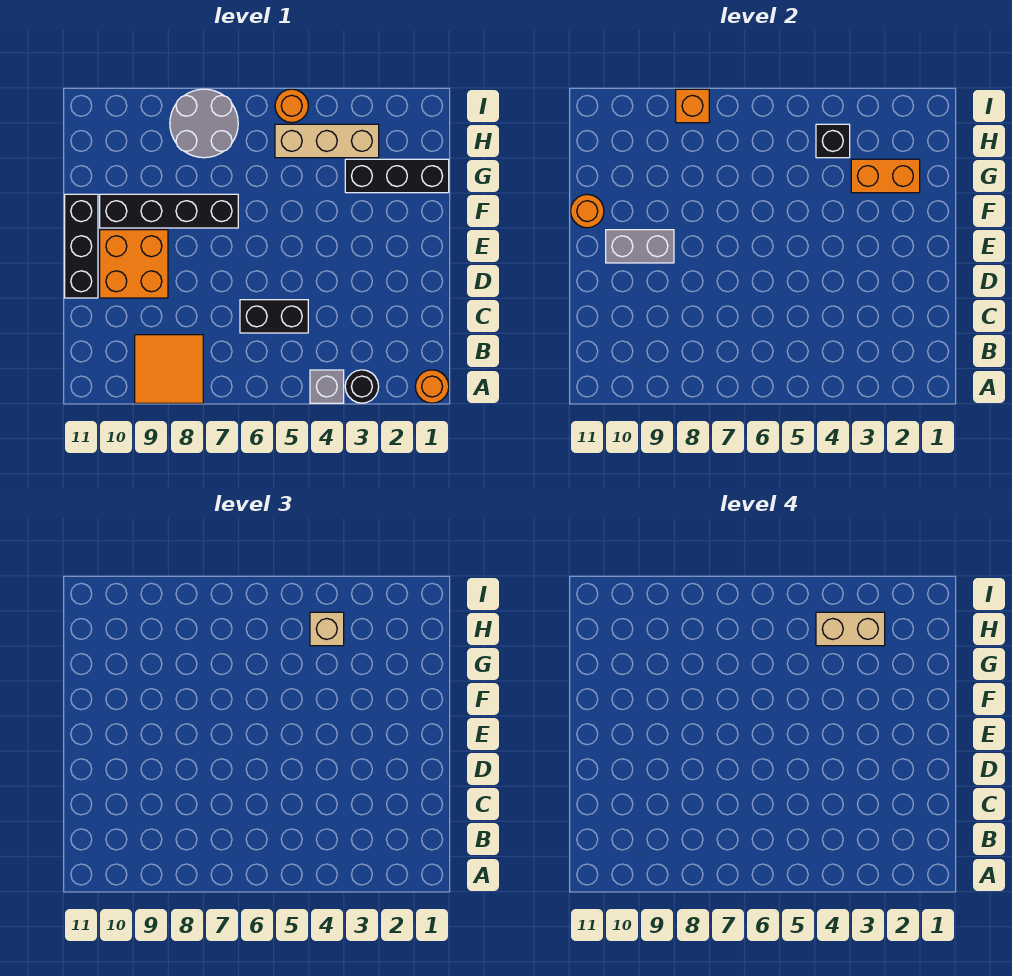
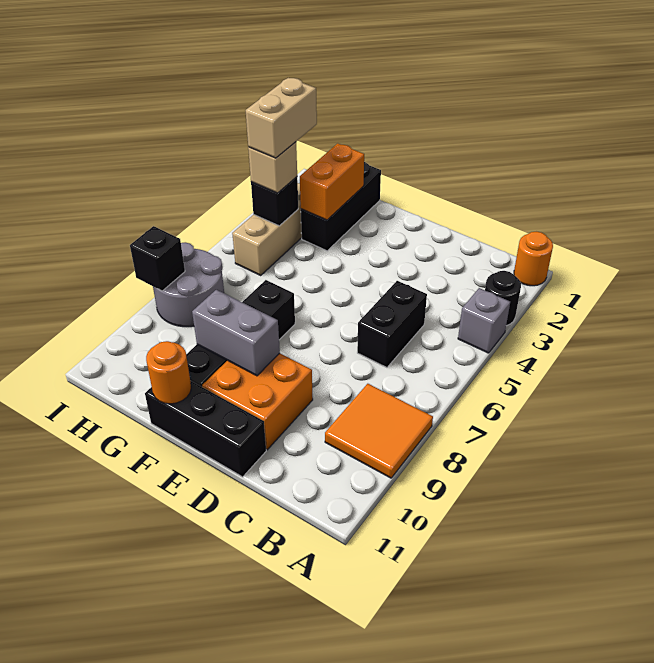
grey 1x2 brick [606,230,674,263] -> grey 1x2 brick turned to [192,290,280,376]
orange 1x1 round brick [275,89,308,123] -> none
orange 1x1 brick [676,89,709,123] -> black 1x1 brick [130,226,185,291]

